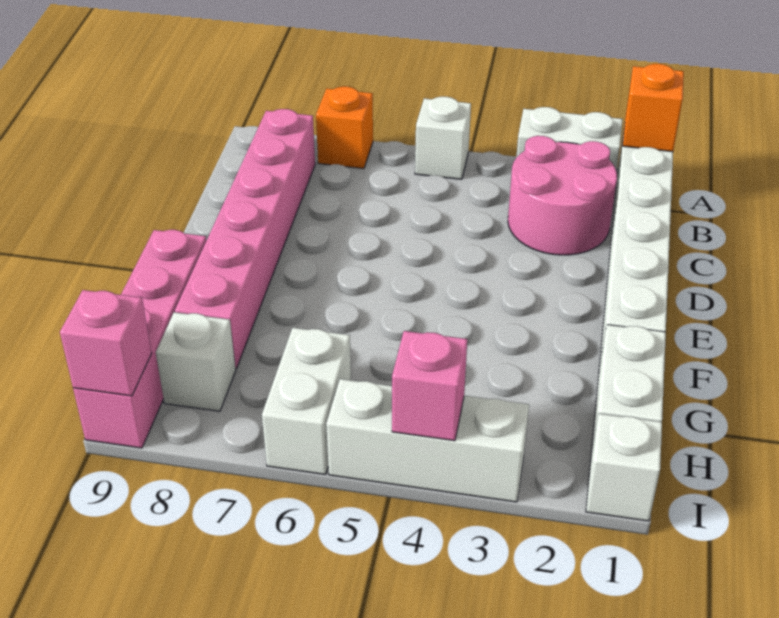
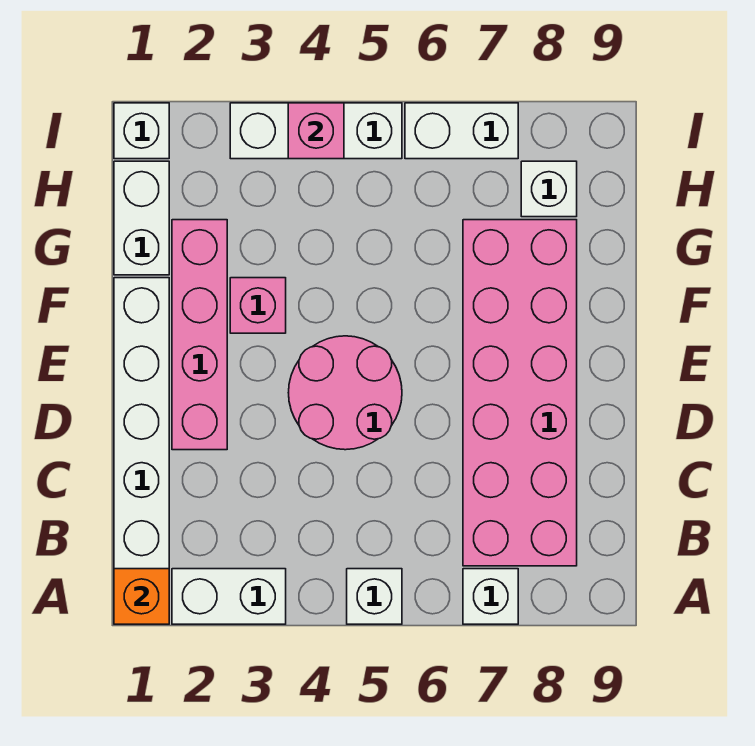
orange 1x1 brick [316,86,373,169] -> white 1x1 brick [463,569,518,624]
pink 2x2 round brick [508,136,617,255] -> pink 2x2 round brick moved to [288,336,402,450]
pink 1x6 brick [175,109,315,369] -> pink 2x6 brick [463,220,577,566]
pink 1x4 brick [73,230,206,448] -> pink 1x4 brick moved to [172,220,227,450]
white 1x2 brick [262,328,351,475] -> white 1x2 brick turned to [405,103,518,159]
pink 1x1 brick [60,290,152,396] -> pink 1x1 brick moved to [230,278,286,333]

